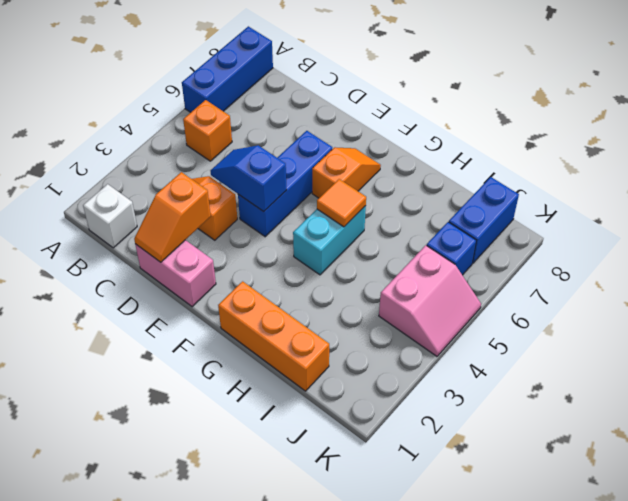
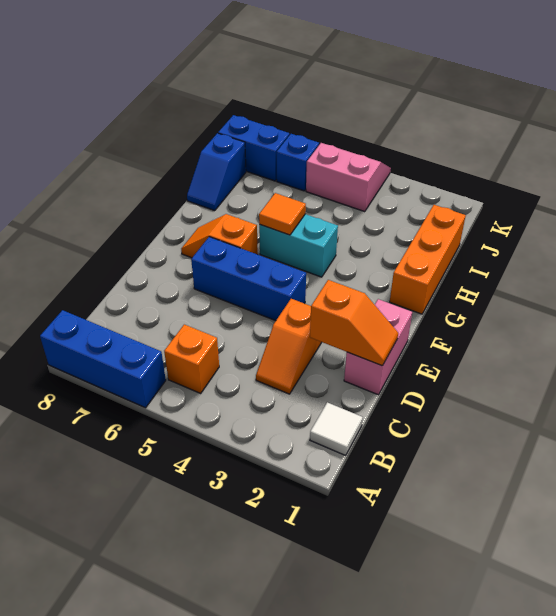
white 1x1 brick [83,184,137,248] -> white 1x1 tile [310,402,363,455]
blue 1x2 slope [210,145,286,211] -> blue 1x2 slope moved to [187,133,246,211]

